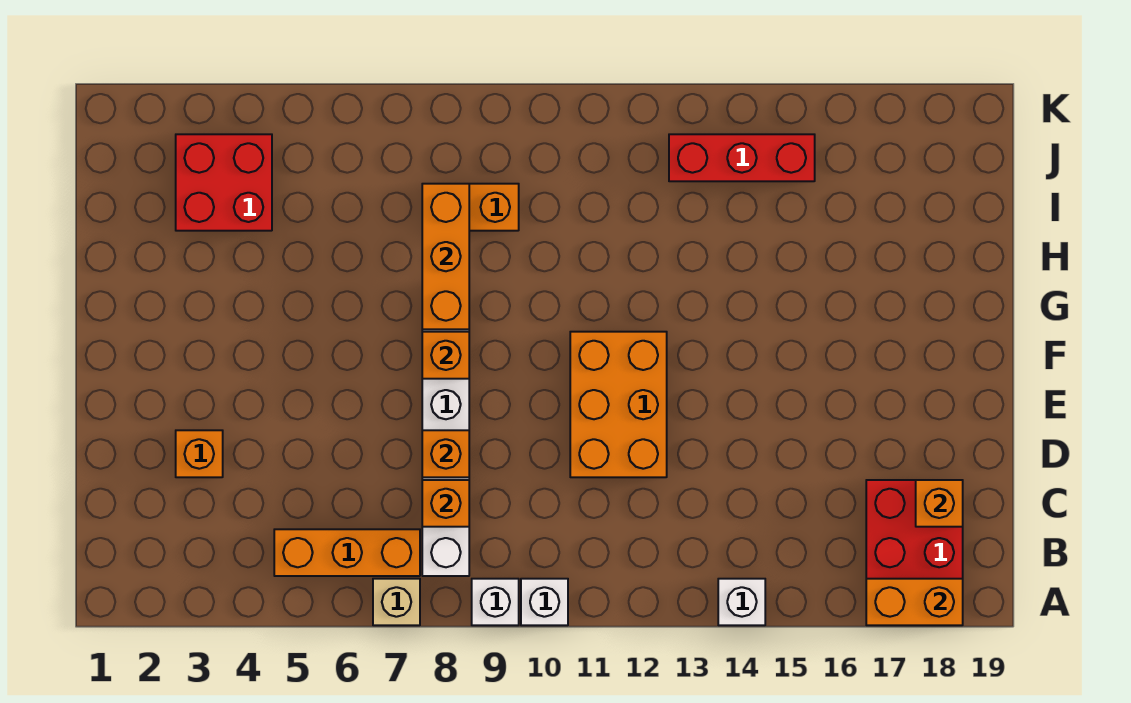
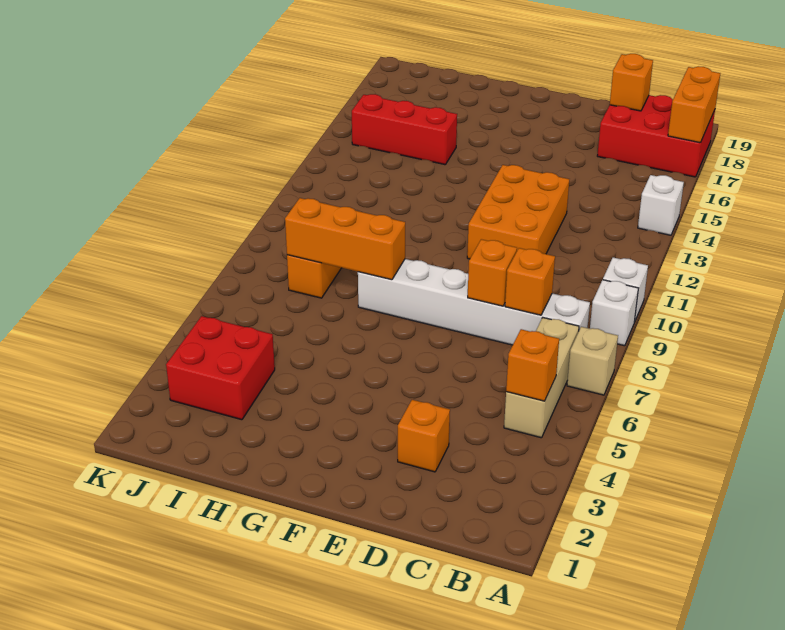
orange 1x3 brick [274,529,420,576] -> tan 1x3 brick [504,318,579,438]
orange 2x3 brick [570,332,667,477] -> orange 2x3 brick turned to [467,165,569,259]
orange 1x1 brick [422,332,469,379] -> orange 1x1 brick moved to [506,329,559,401]
red 1x3 brick [669,134,815,181] -> red 1x3 brick turned to [352,94,457,165]

